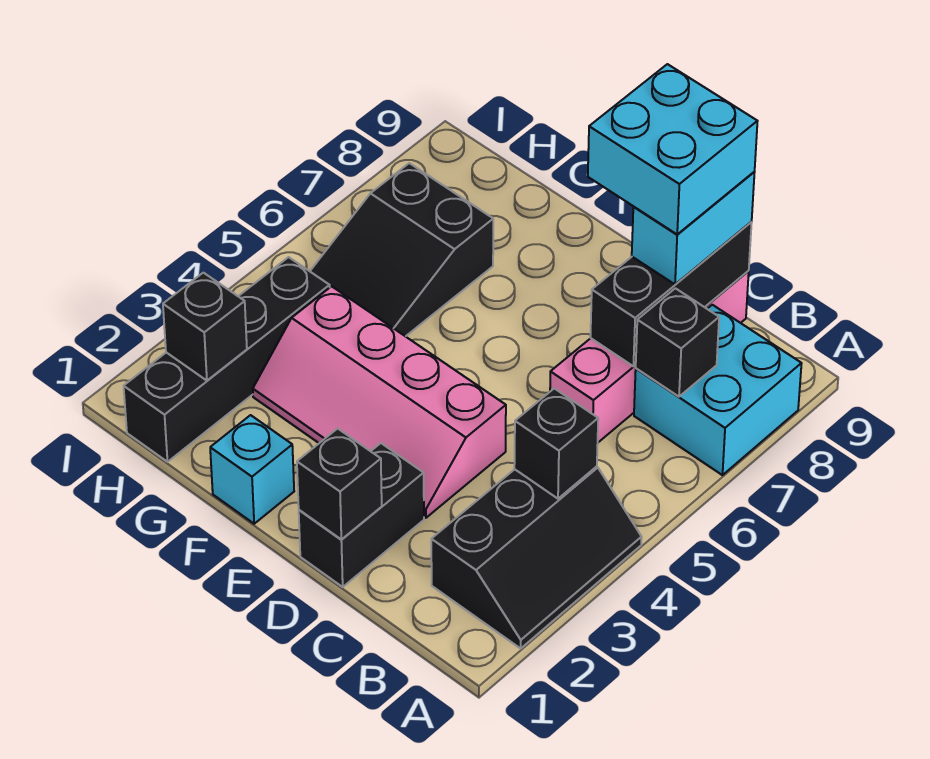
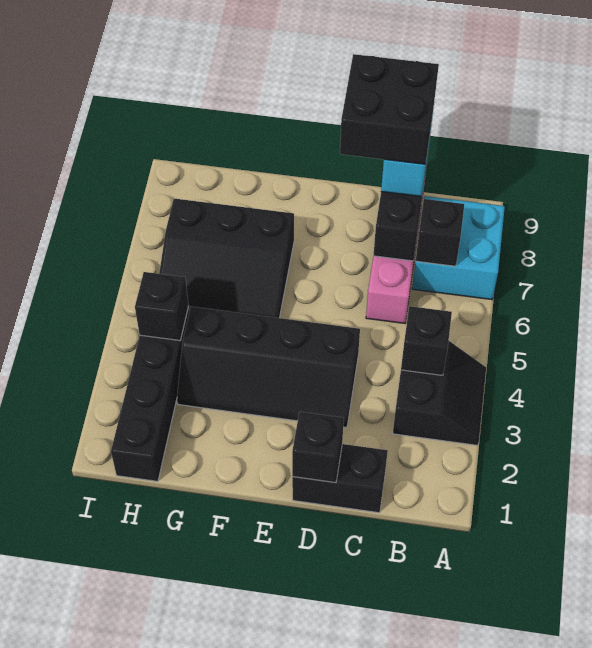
black 2x3 slope [431,466,642,648] -> black 2x2 slope [393,341,486,445]
cyan 2x2 brick [588,64,758,235] -> black 2x2 brick [340,54,439,164]
black 1x2 brick [299,443,424,587] -> black 1x2 brick turned to [292,444,388,513]
pink 2x4 slope [253,286,506,518] -> black 2x4 slope [177,307,360,428]
cyan 1x1 brick [210,415,294,524] -> none
black 2x3 slope [310,163,493,336] -> black 3x3 slope [159,198,294,318]
black 1x1 brick [163,273,247,381] -> black 1x1 brick moved to [135,272,189,341]

